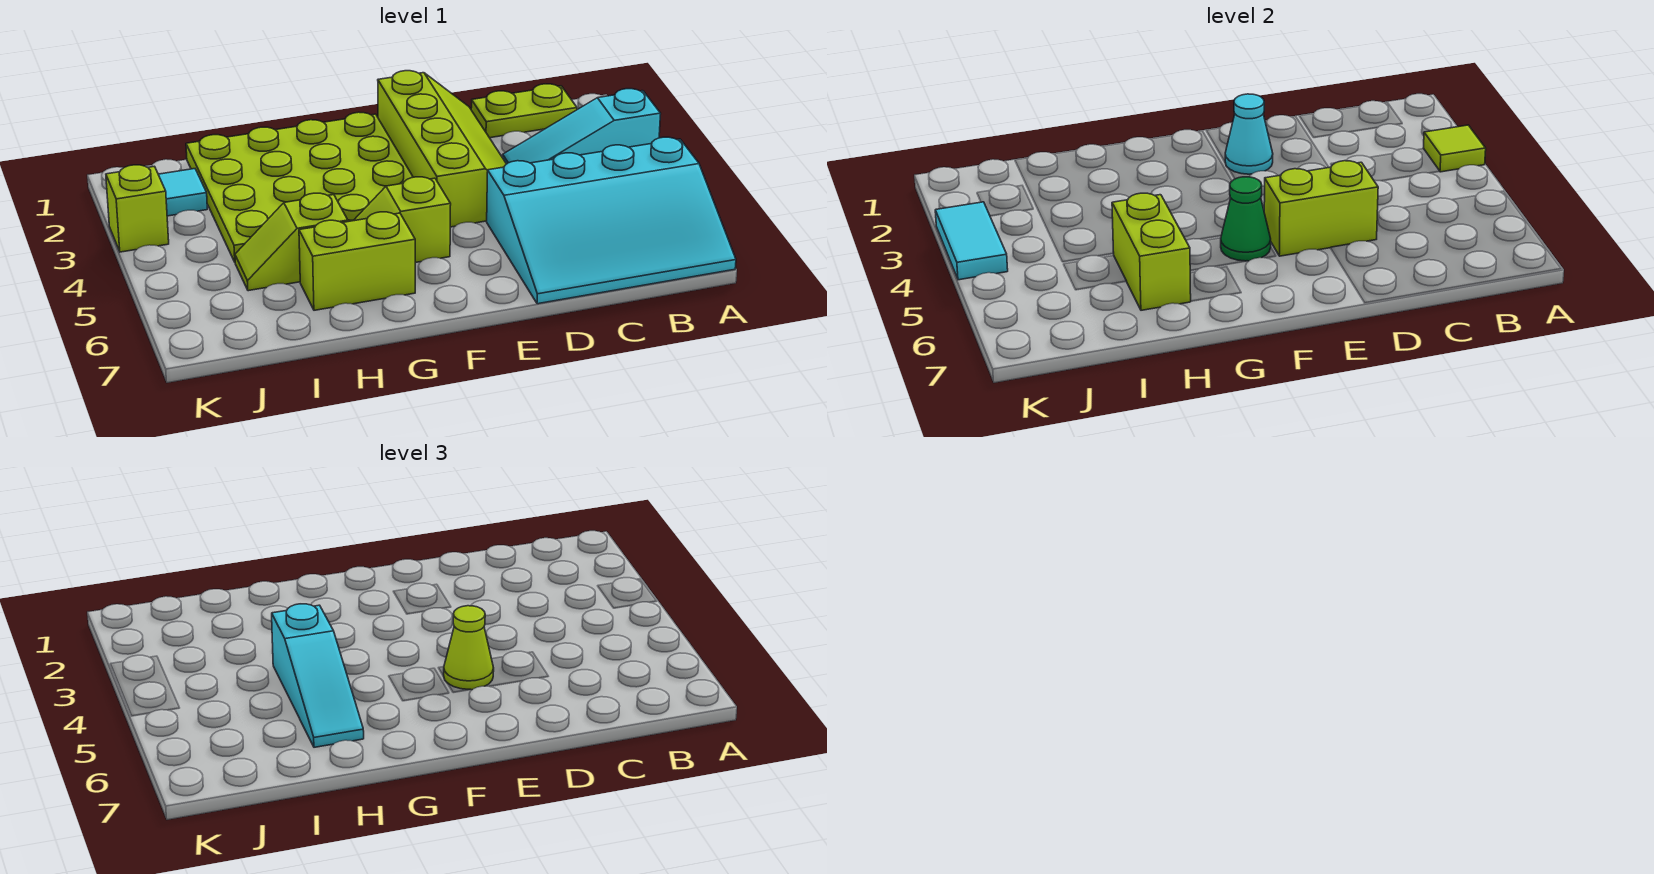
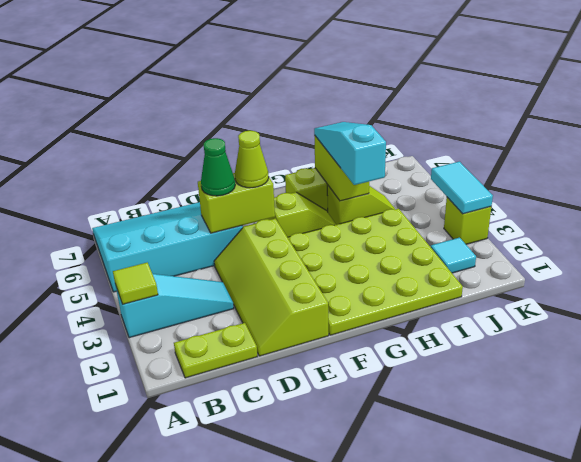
cyan 1x1 cone [1225,94,1273,174] -> none
green 1x1 cone [1221,177,1271,261] -> green 1x1 cone moved to [201,138,235,196]

